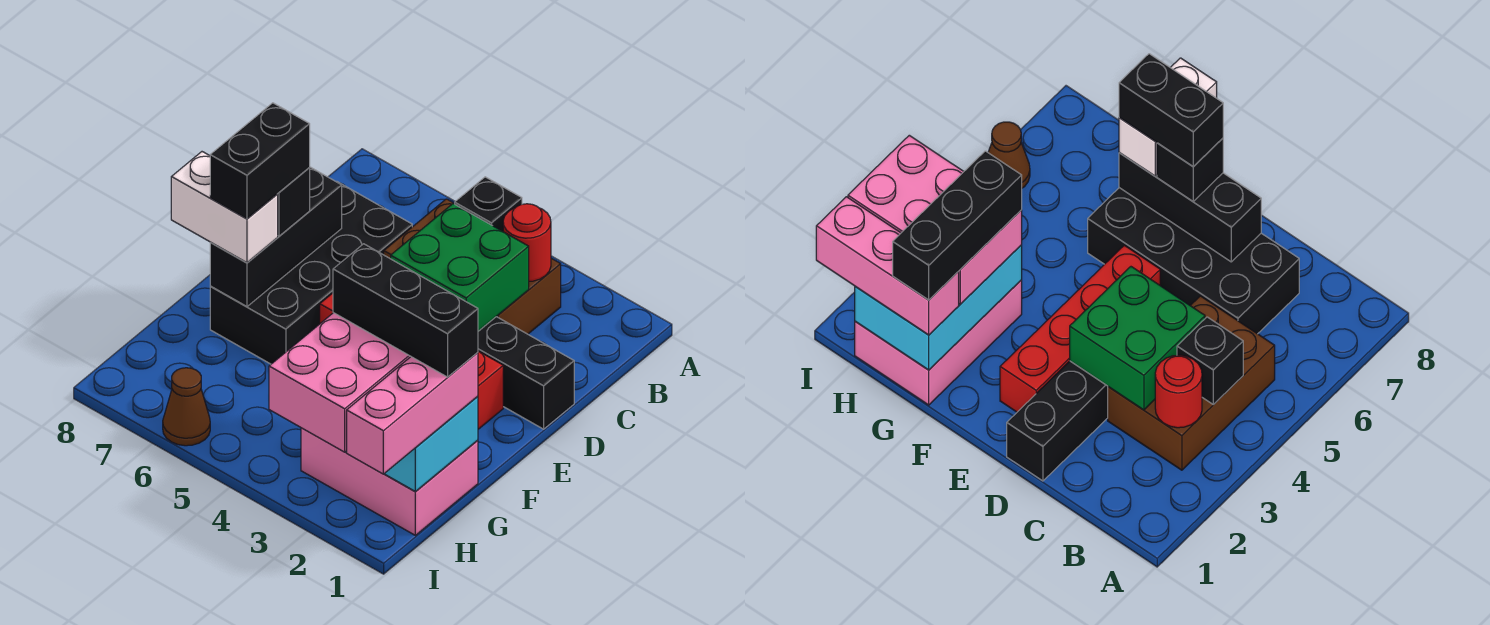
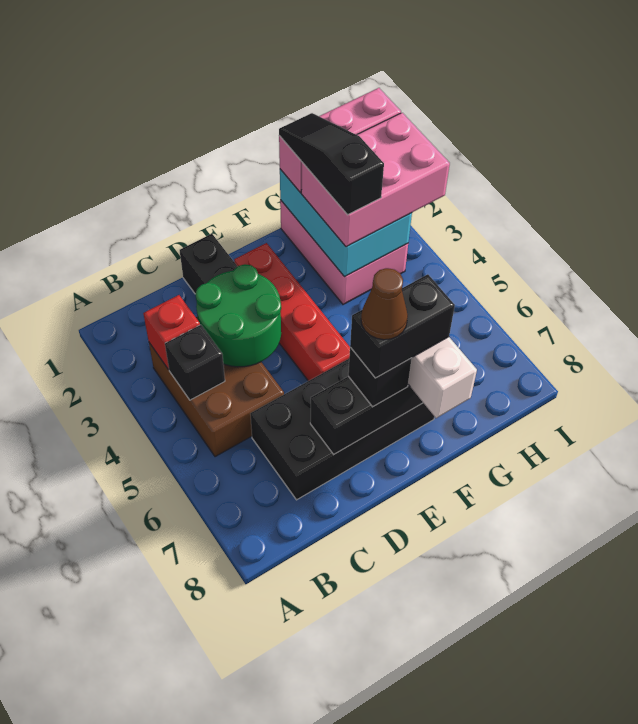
red 1x1 round brick [503,204,551,281] -> red 1x1 brick [143,295,200,370]
green 2x2 brick [391,204,529,331] -> green 2x2 round brick [195,264,281,367]
black 1x3 brick [333,244,478,377] -> black 1x3 slope [279,113,384,215]
brown 1x1 cone [163,368,210,446] -> brown 1x1 cone moved to [361,268,408,340]

